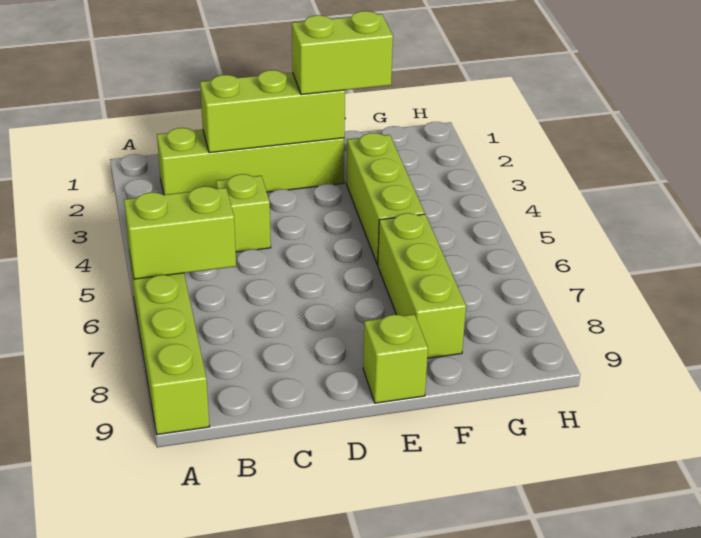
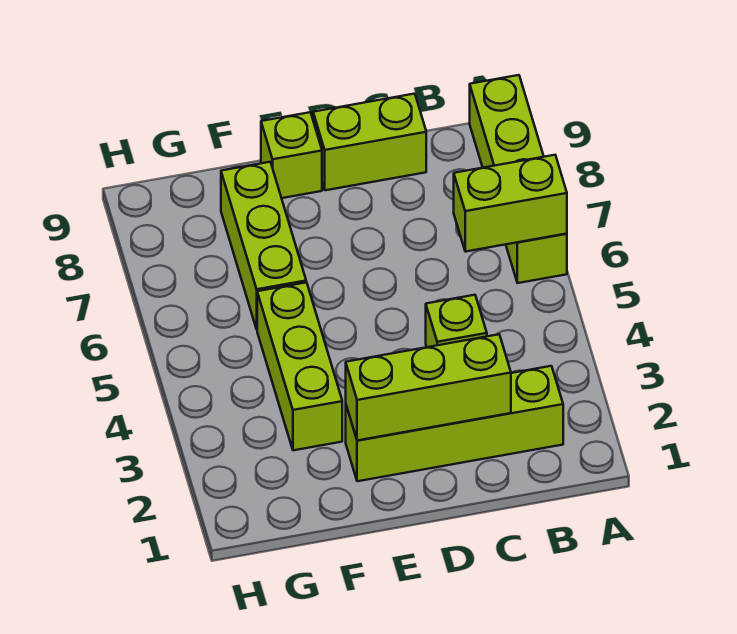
lime 1x2 brick [292,11,393,95] -> lime 1x2 brick moved to [313,94,426,190]

